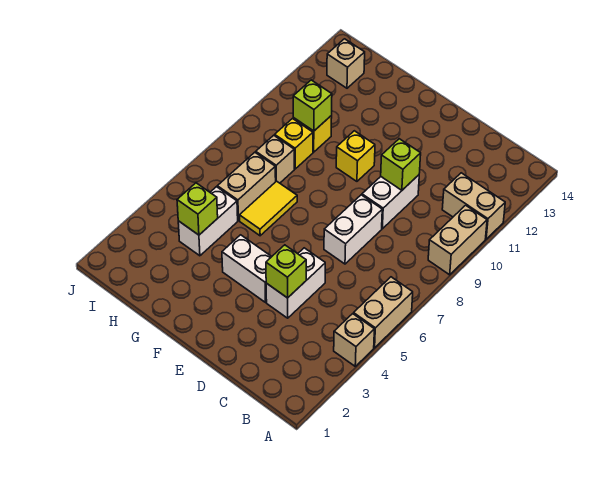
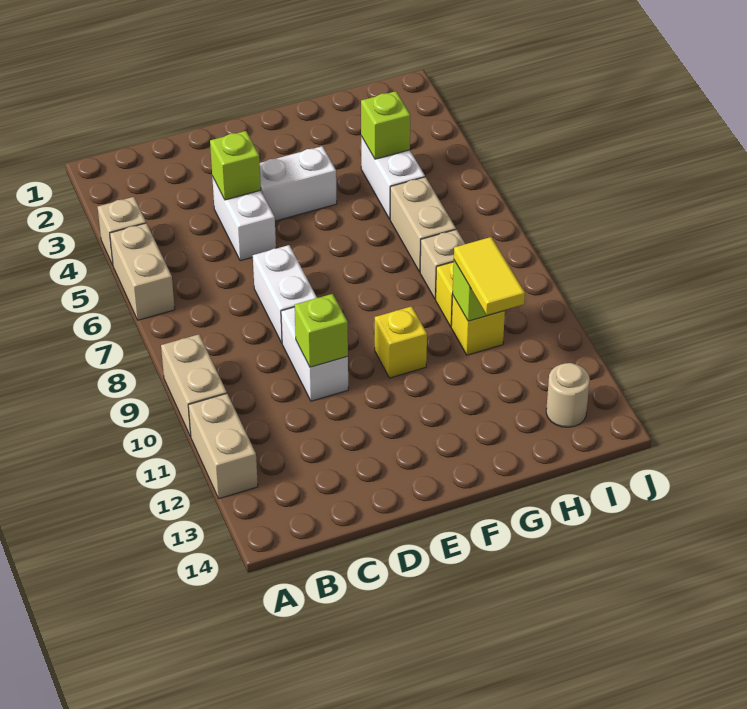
tan 1x2 brick [442,173,505,239] -> tan 1x2 brick turned to [188,394,258,499]
yellow 1x2 tile [239,181,297,236] -> yellow 1x2 tile moved to [454,237,525,315]
tan 1x1 brick [327,39,365,88] -> tan 1x1 round brick [546,363,590,427]

